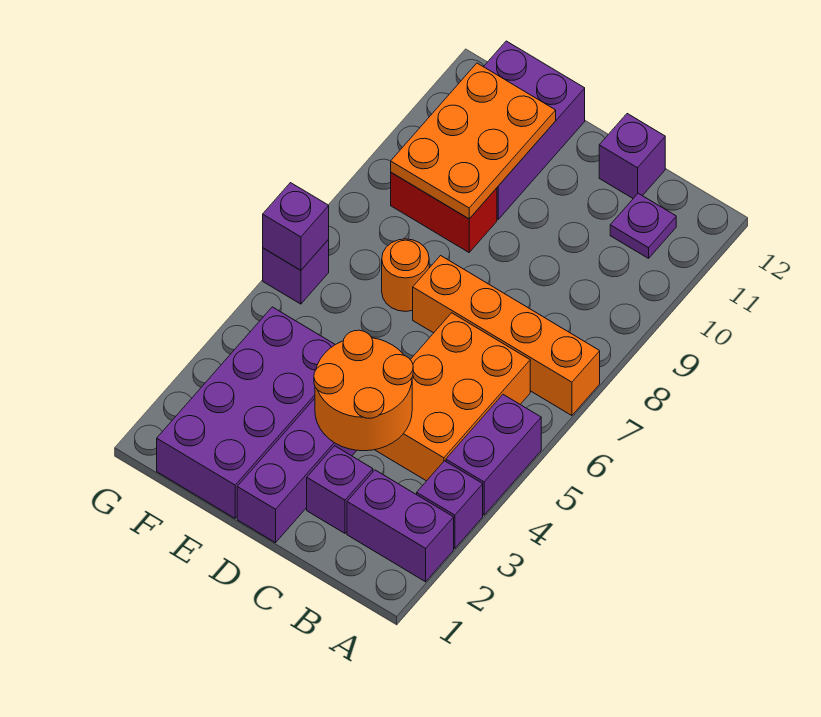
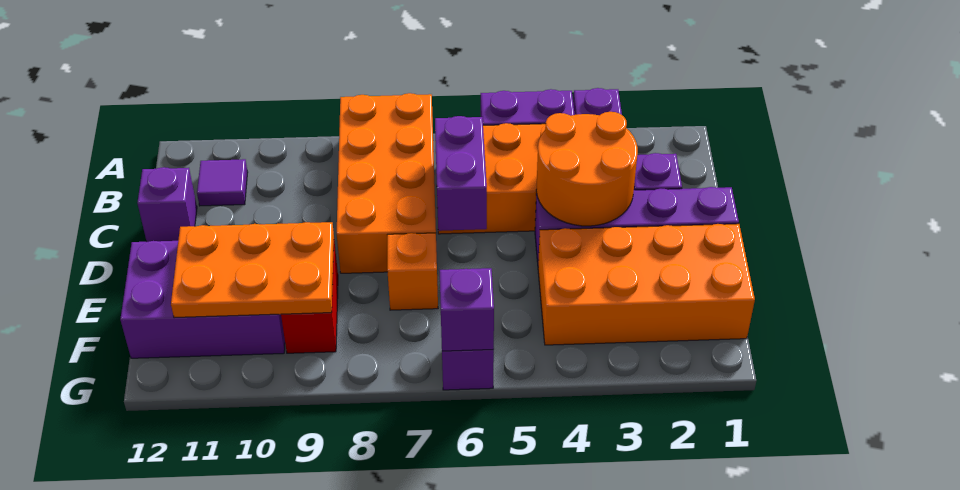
purple 1x2 brick [347,470,454,582] -> purple 1x2 brick moved to [435,116,487,231]
orange 1x4 brick [413,256,600,416] -> orange 2x4 brick [337,93,437,273]
purple 1x1 plate [610,193,676,258] -> purple 1x1 tile [197,159,248,206]
purple 2x4 brick [157,307,335,518] -> orange 2x4 brick [538,224,755,345]
orange 1x1 round brick [382,239,429,311] -> orange 1x1 brick [387,233,438,310]

